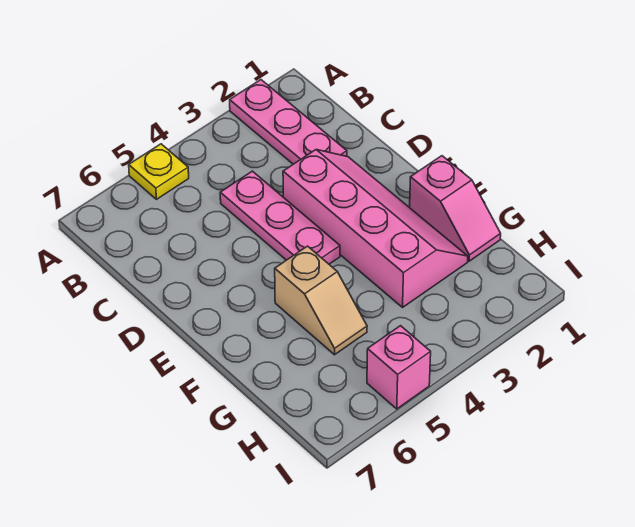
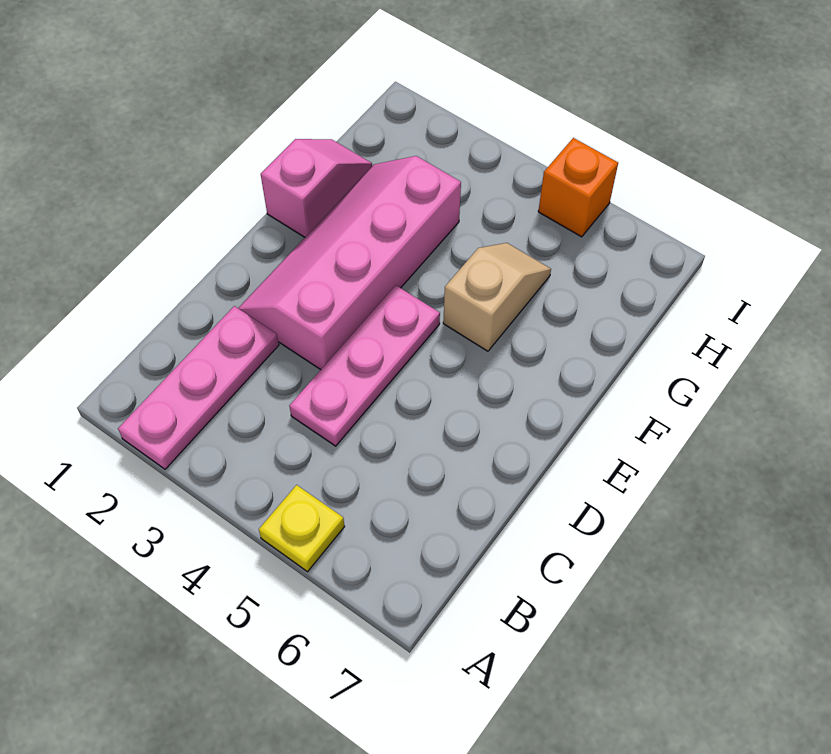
pink 1x1 brick [367,326,431,409] -> orange 1x1 brick [538,138,618,237]

